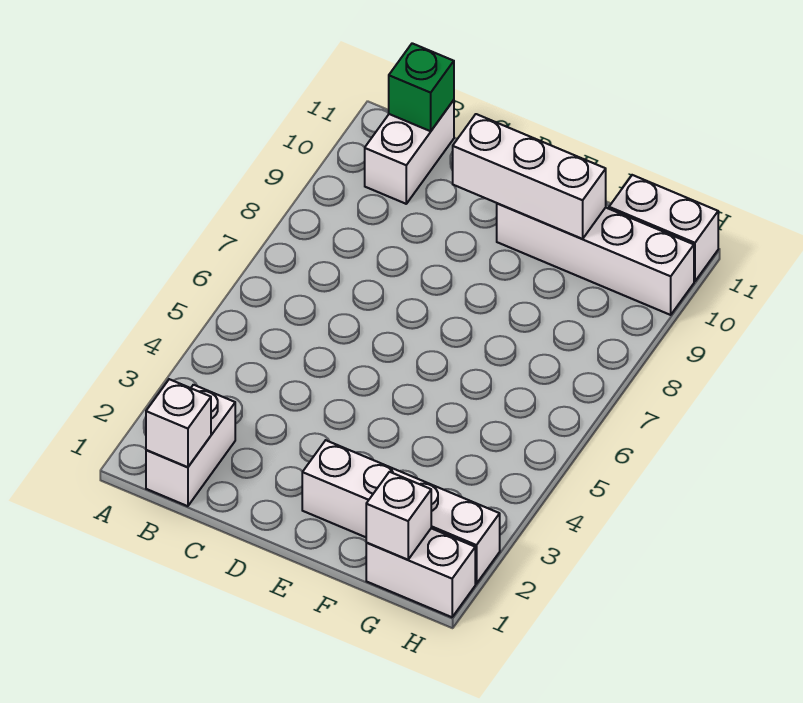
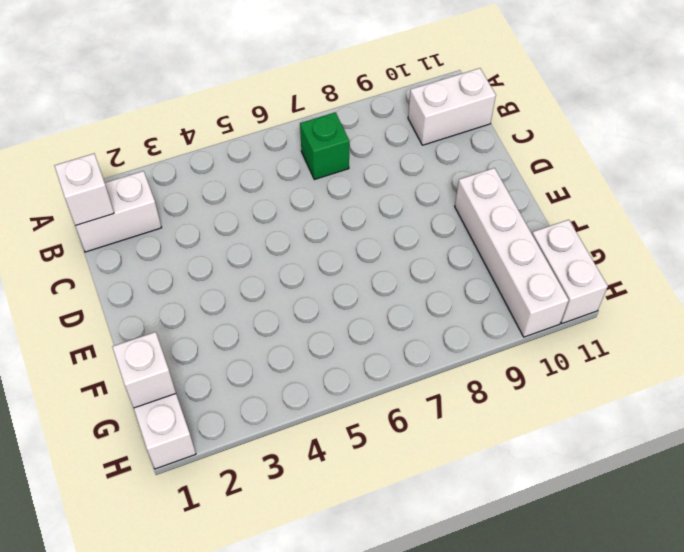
green 1x1 brick [389,43,454,131] -> green 1x1 brick moved to [300,112,349,180]
white 1x3 brick [453,114,606,239] -> none
white 1x4 brick [302,440,500,584] -> none

